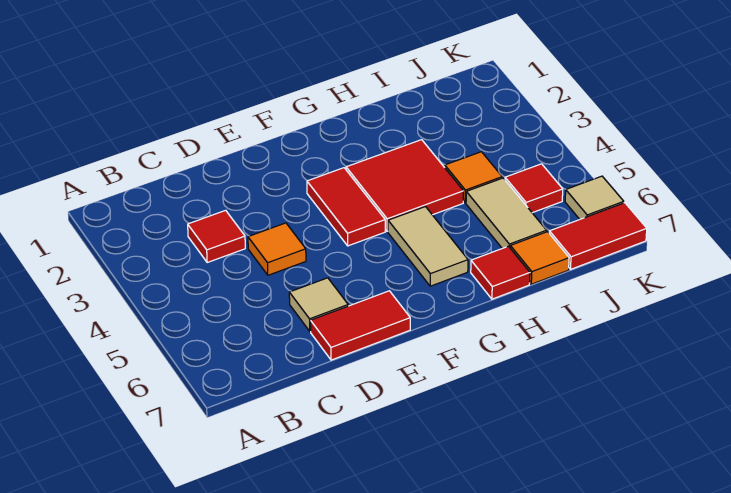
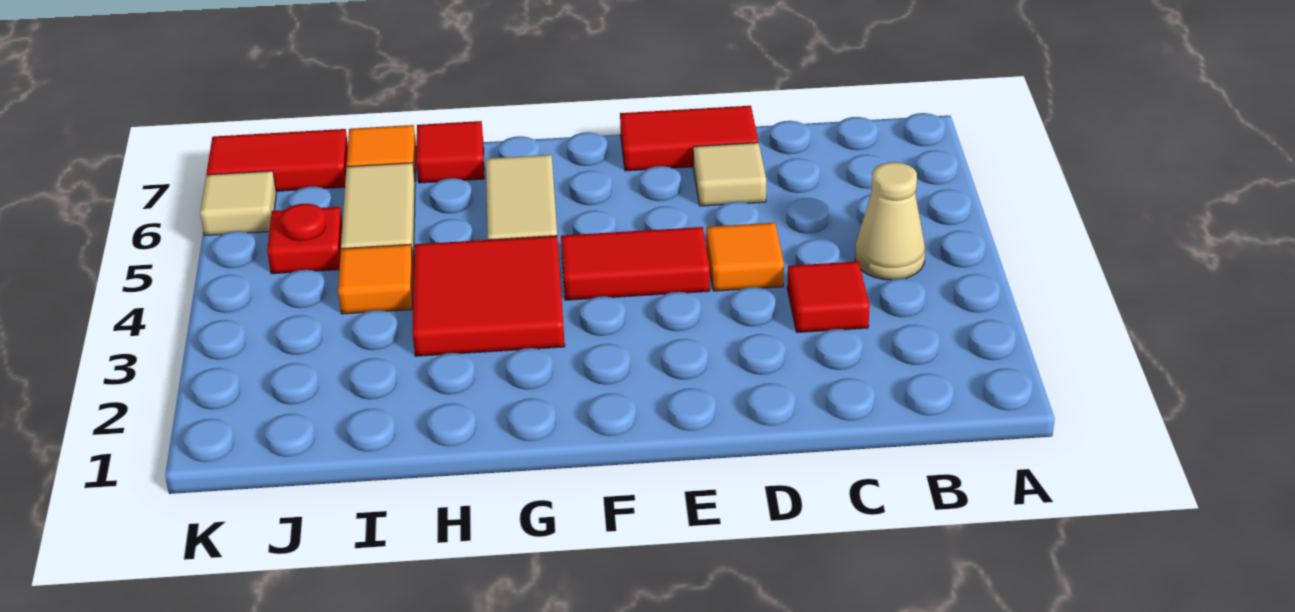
none -> tan 1x1 cone [855,162,925,280]
red 1x2 tile [307,168,385,246] -> red 1x2 tile turned to [561,227,710,300]
red 1x1 tile [505,164,563,213] -> red 1x1 plate [267,204,343,274]

